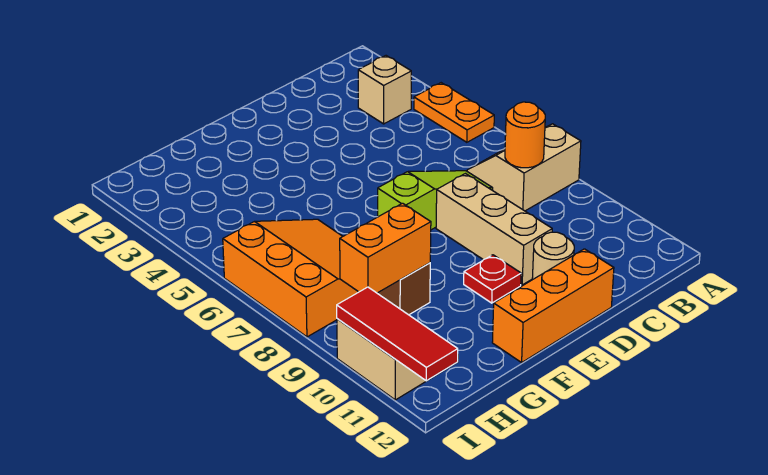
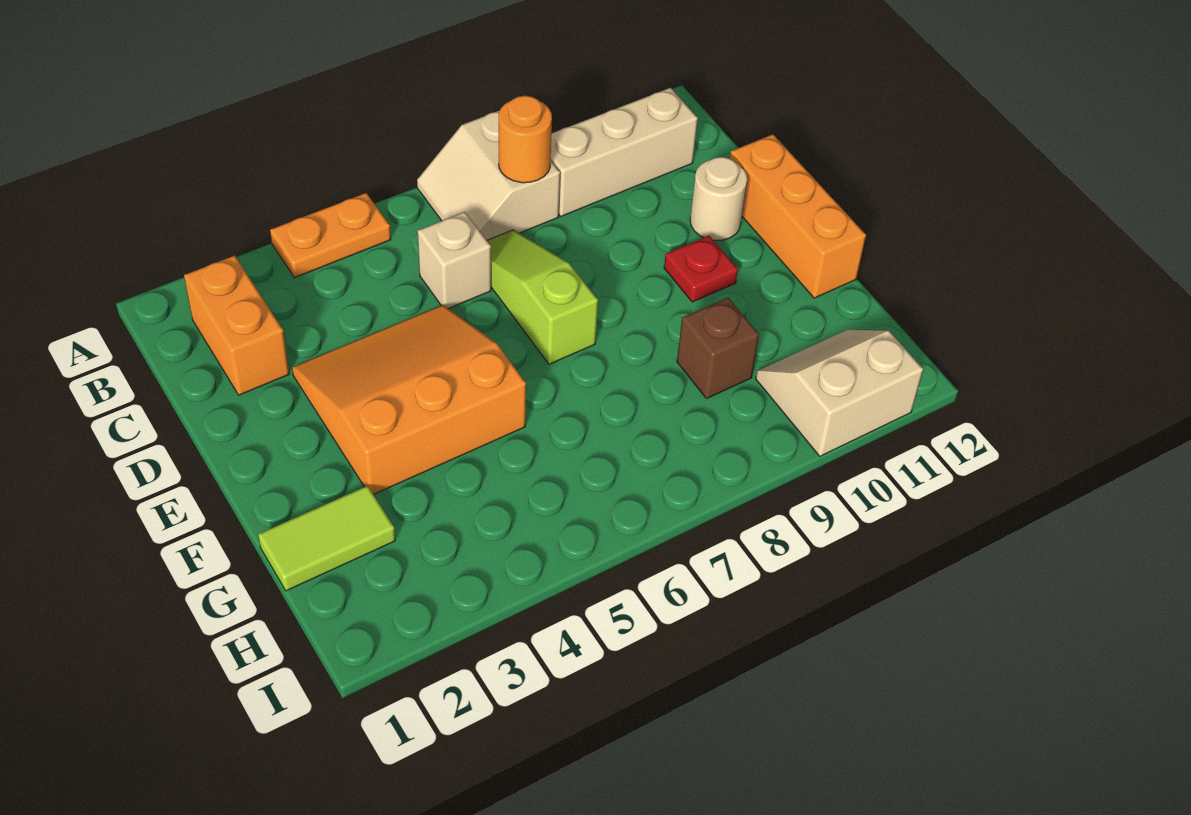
tan 1x1 brick [358,56,411,124] -> tan 1x1 brick moved to [418,212,491,309]
tan 1x3 brick [436,174,552,285] -> tan 1x3 brick moved to [551,88,698,216]
none -> lime 1x2 tile [258,486,395,591]
orange 3x3 slope [223,219,358,337] -> orange 3x3 slope moved to [292,305,526,494]
orange 1x2 brick [340,203,431,293] -> orange 1x2 brick moved to [184,255,289,395]
red 1x3 tile [337,287,458,381] -> none

